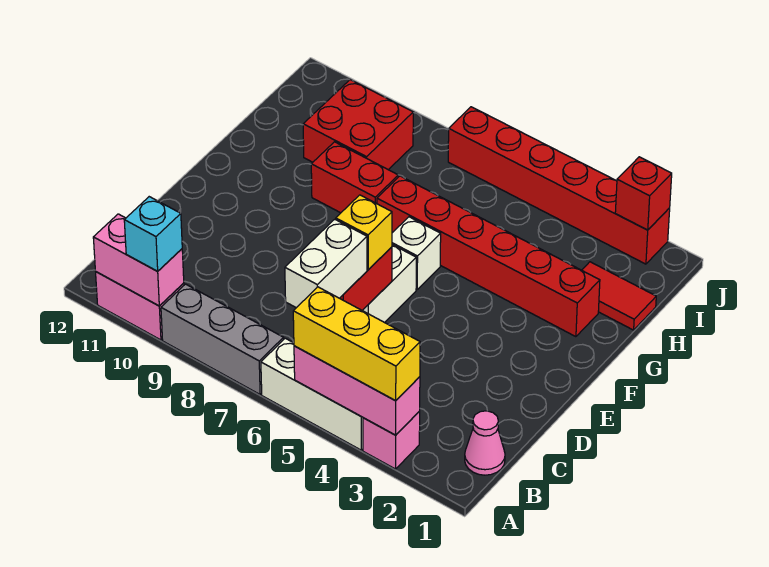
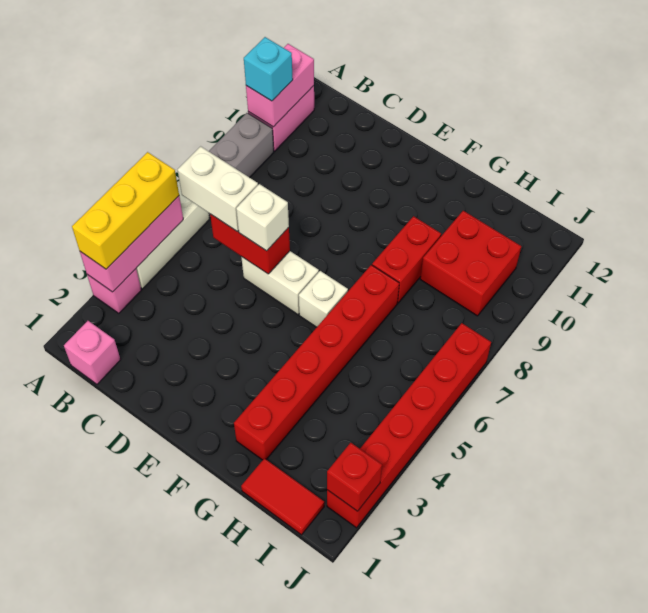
pink 1x1 cone [465,411,505,475] -> pink 1x1 brick [64,321,121,384]
yellow 1x1 brick [336,195,392,270] -> white 1x1 brick [236,184,289,251]
red 1x2 tile [582,262,656,330] -> red 1x2 tile turned to [241,458,324,535]

